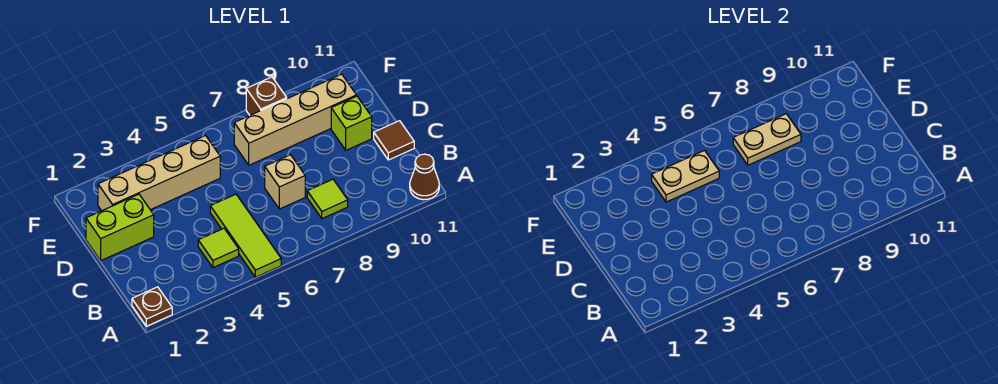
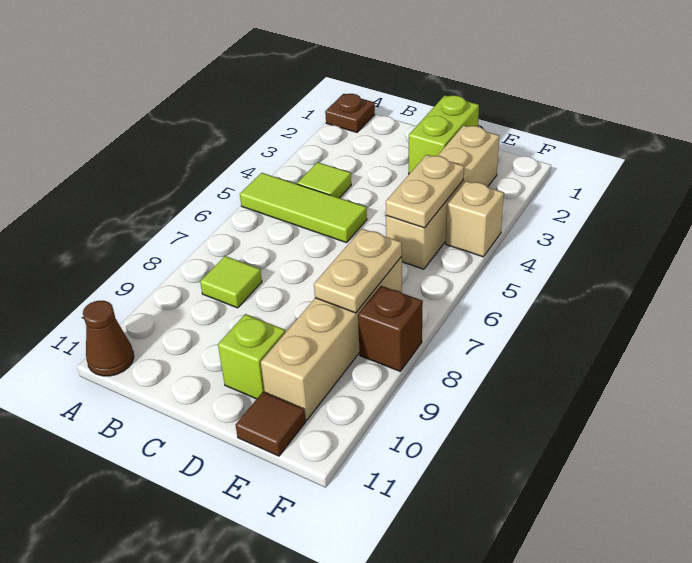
tan 1x1 brick [265,155,305,209] -> tan 1x1 brick moved to [446,181,504,257]
brown 1x1 tile [374,121,414,160] -> brown 1x1 tile moved to [236,392,306,456]

